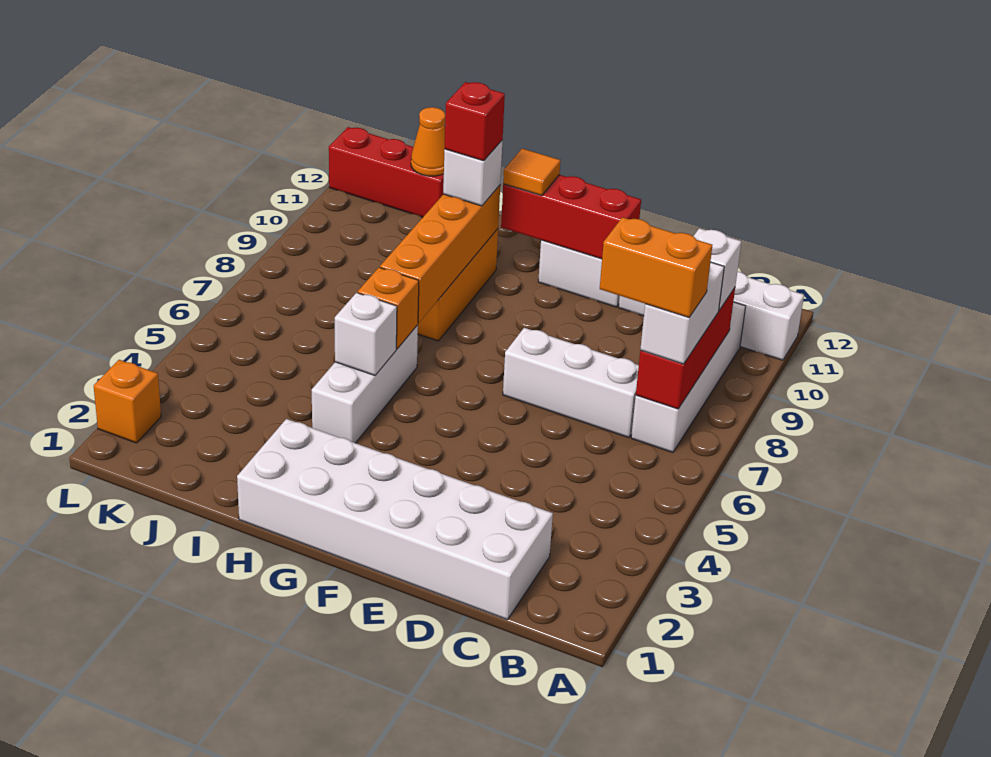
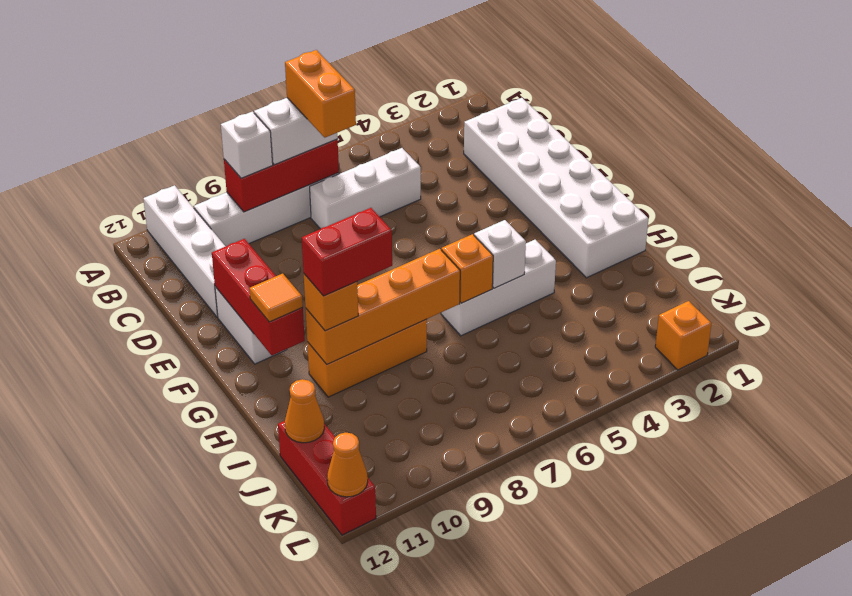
white 1x3 brick [503,328,639,438] -> white 1x3 brick turned to [310,148,421,229]
white 1x1 brick [443,140,503,206] -> orange 1x1 brick [304,274,358,331]
red 1x1 brick [445,82,505,161] -> red 1x2 brick [302,208,392,296]
none -> orange 1x1 cone [327,433,368,497]

